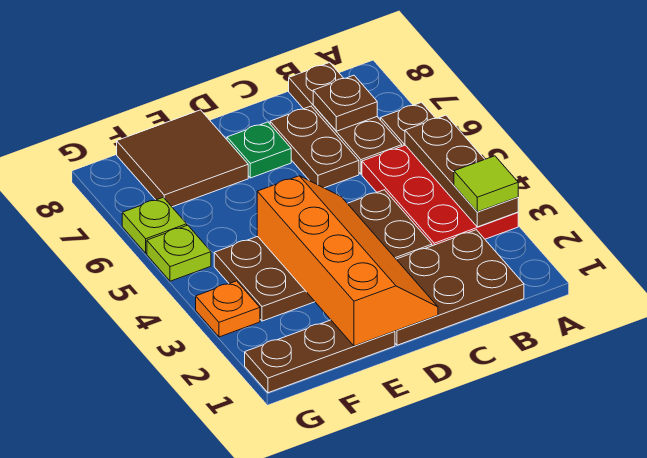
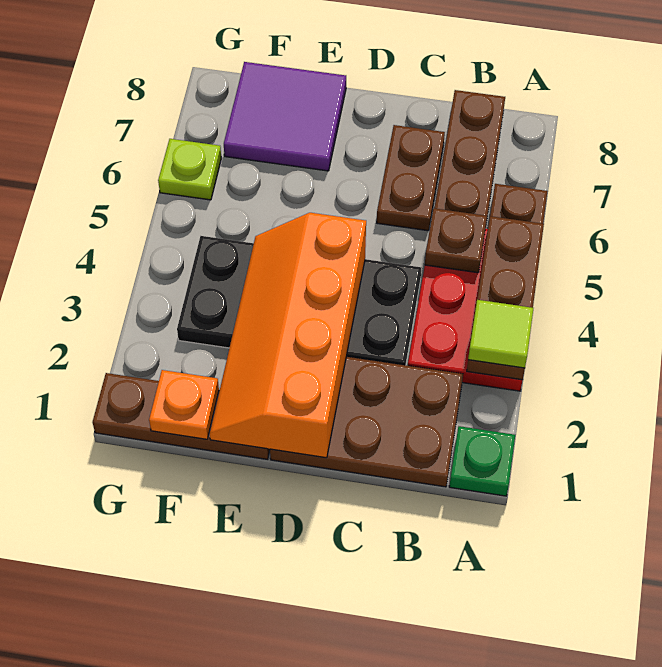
brown 1x1 plate [313,75,377,131] -> brown 1x1 plate moved to [425,208,487,273]
brown 2x4 plate [214,190,432,321] -> black 2x4 plate [177,236,421,365]
orange 2x4 slope [257,176,438,346] -> orange 2x4 slope turned to [210,213,366,458]
green 1x1 plate [227,122,291,178] -> green 1x1 plate moved to [449,426,515,496]
brown 2x2 tile [117,110,248,207] -> purple 2x2 tile [224,62,346,171]
orange 1x1 plate [196,281,260,337] -> orange 1x1 plate moved to [149,370,219,439]
lime 1x1 plate [147,225,211,281] -> none

